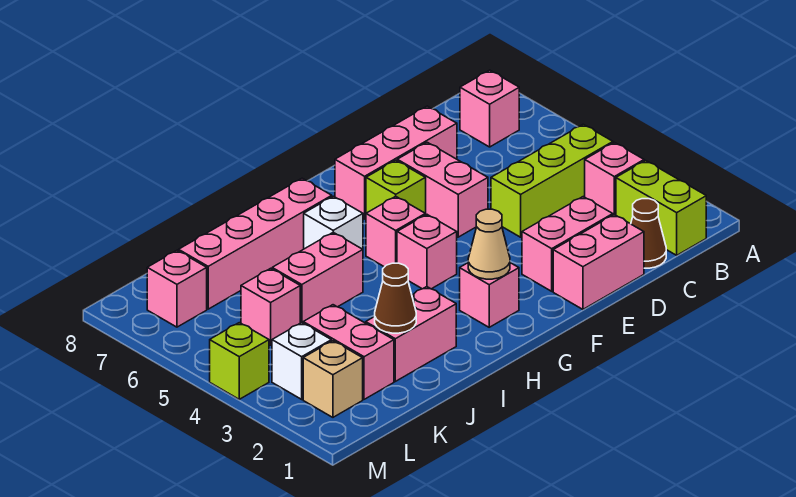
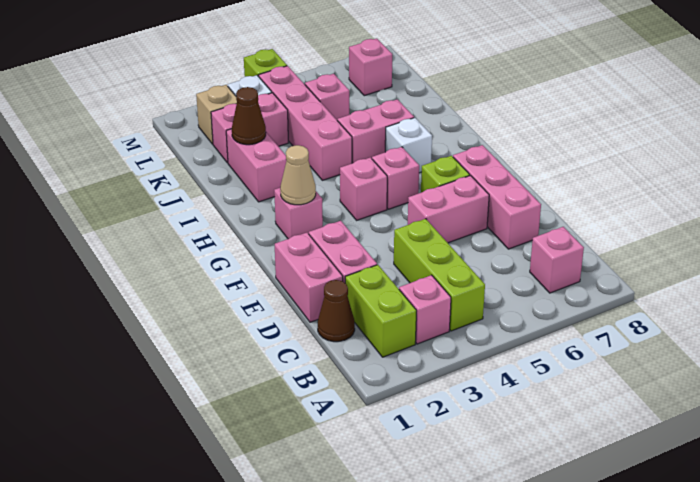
lime 1x2 brick [616,161,706,255] -> lime 1x2 brick turned to [345,265,417,357]
pink 1x4 brick [179,178,332,309] -> pink 1x4 brick moved to [259,66,352,180]
pink 1x2 brick [272,232,363,323] -> pink 1x2 brick turned to [337,99,414,163]

